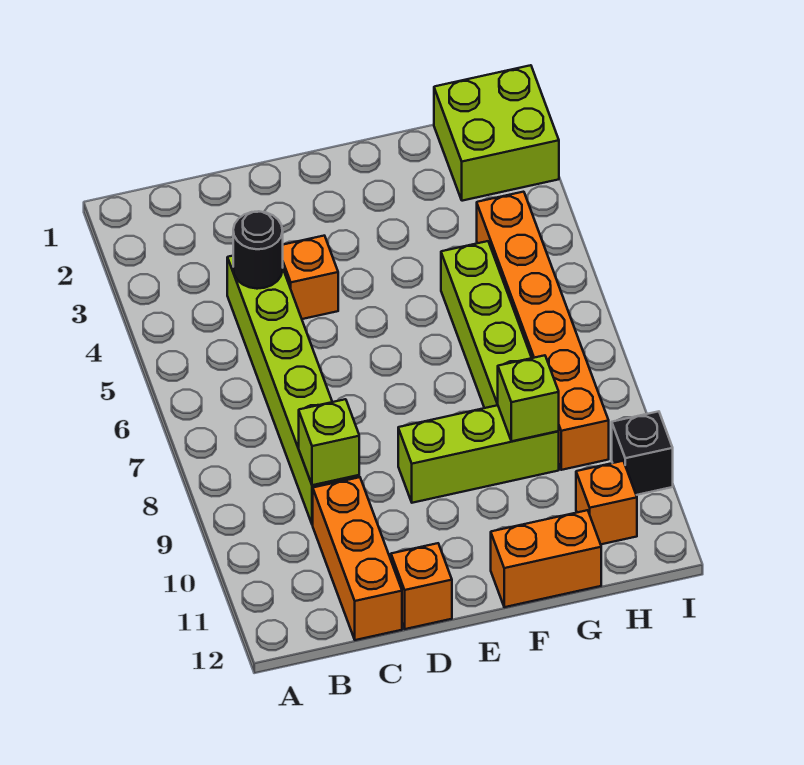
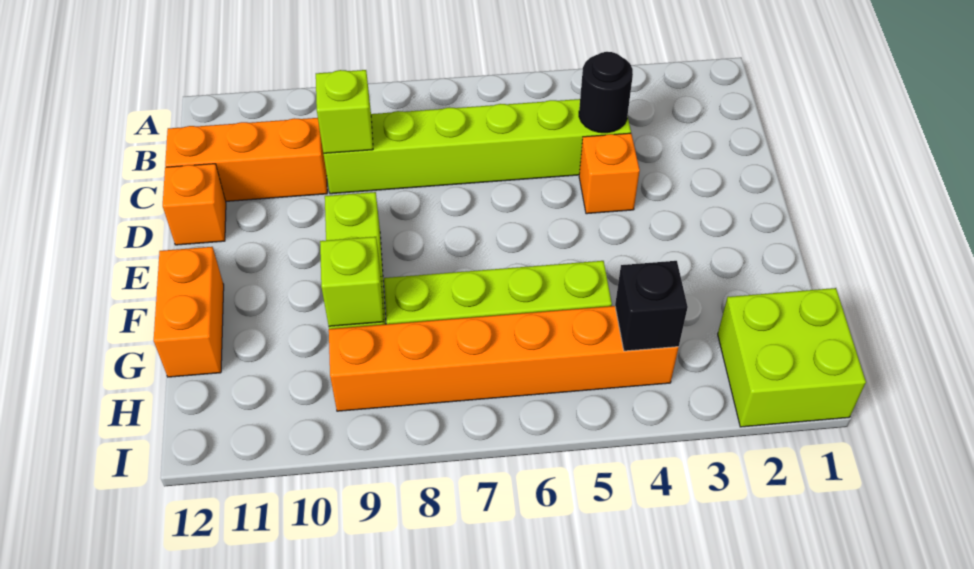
orange 1x1 brick [576,461,637,544] -> none
black 1x1 brick [612,411,673,495] -> black 1x1 brick moved to [615,261,688,351]

